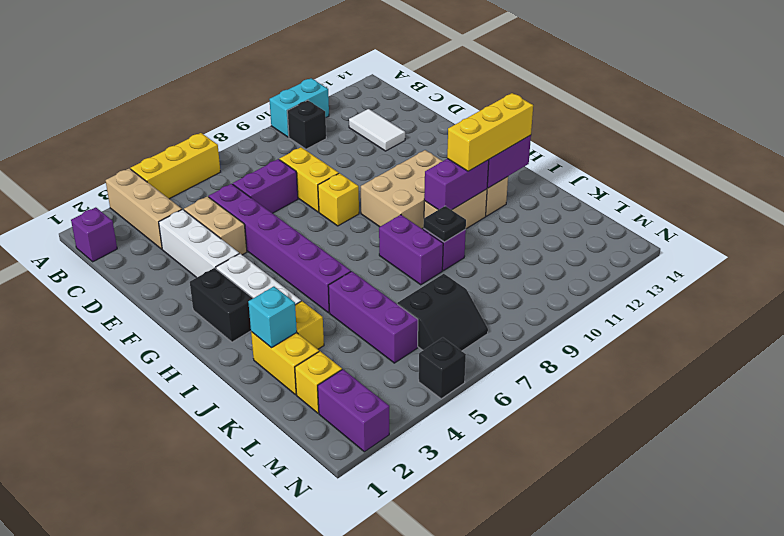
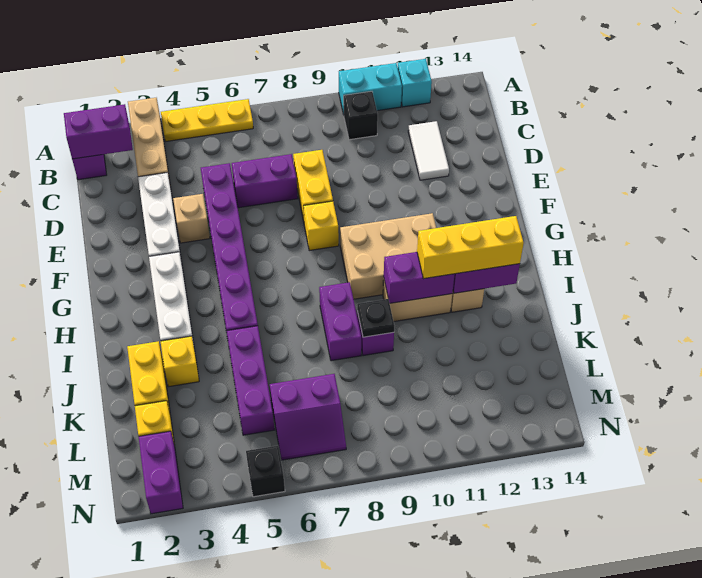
yellow 1x3 brick [131,133,220,199] -> yellow 1x3 plate [161,99,253,141]
none -> purple 1x2 brick [64,104,133,159]
tan 1x2 brick [184,196,247,255] -> tan 1x1 brick [173,194,210,243]
black 1x2 brick [190,268,253,342] -> none
cyan 1x1 brick [248,287,297,348] -> cyan 1x1 brick moved to [398,59,432,107]
black 2x2 slope [397,274,488,351] -> purple 2x2 slope [270,374,346,460]

